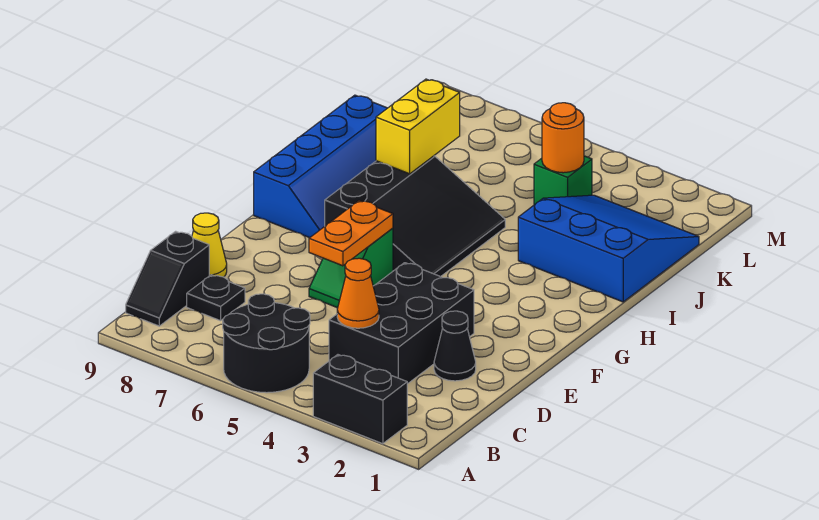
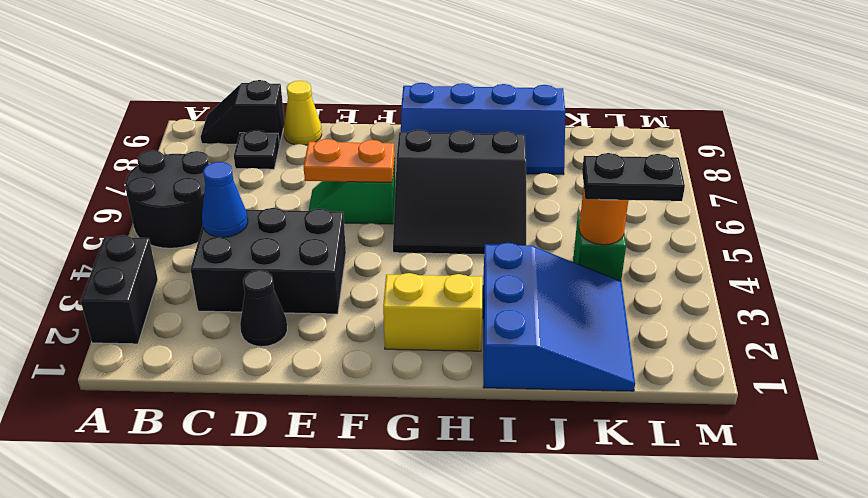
orange 1x1 cone [337,258,379,328] -> blue 1x1 cone [202,162,248,237]
yellow 1x2 brick [376,79,460,174] -> yellow 1x2 brick moved to [383,273,482,351]
none -> black 1x2 plate [582,153,685,201]

